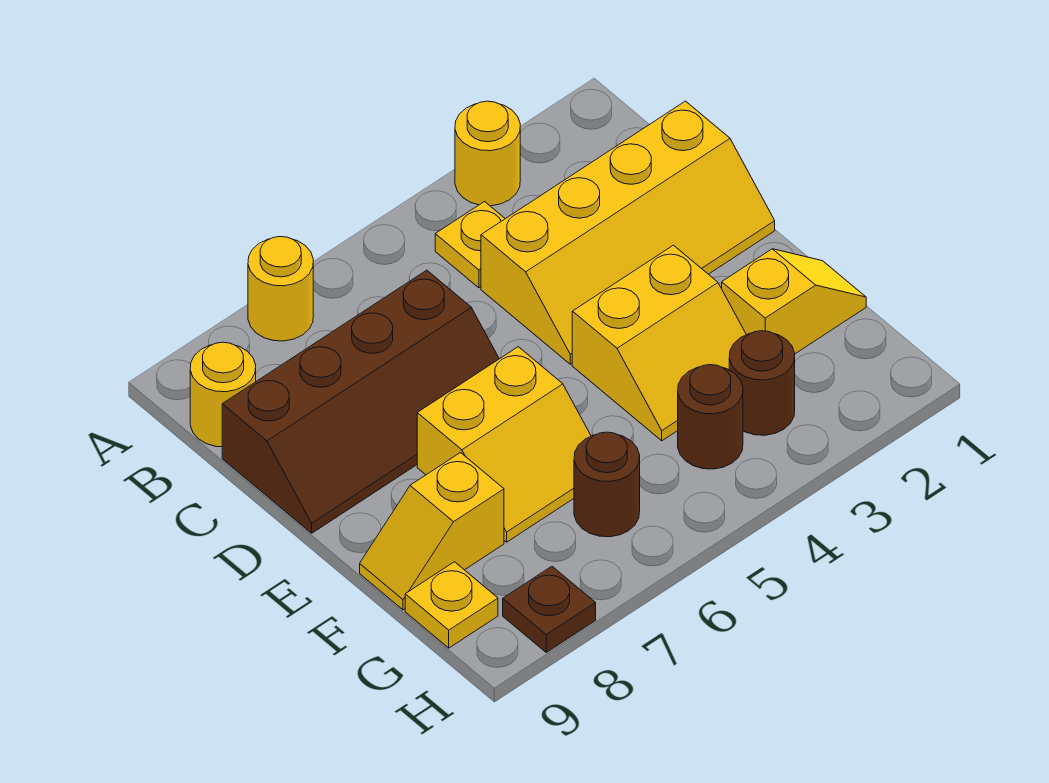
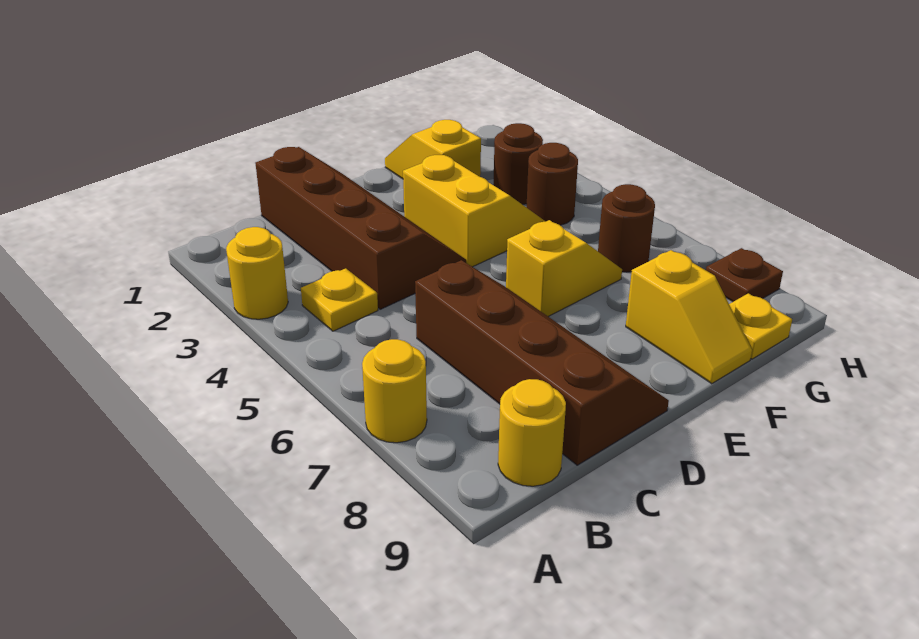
yellow 2x4 slope [481,101,775,364] -> brown 2x4 slope [255,147,466,309]
yellow 2x2 slope [417,347,591,542] -> yellow 1x2 slope [506,220,622,317]

